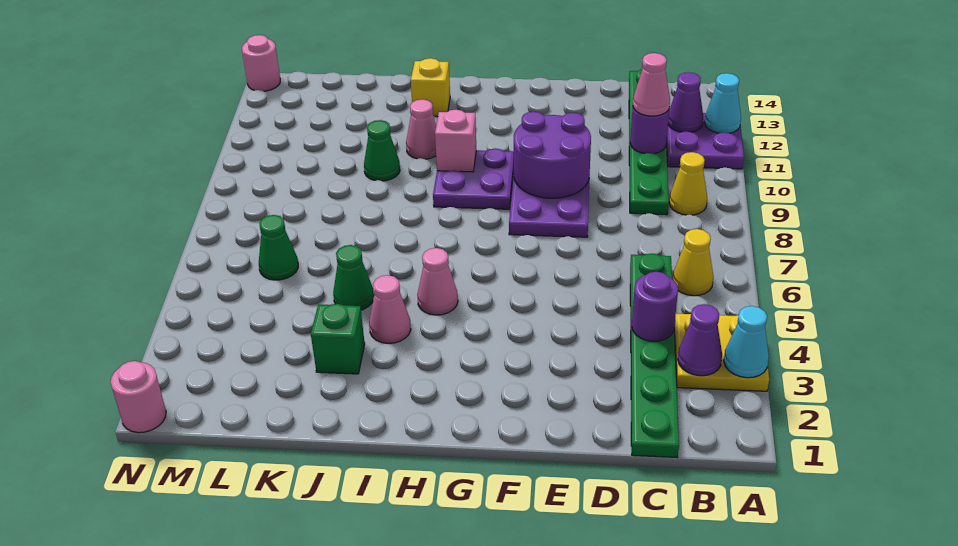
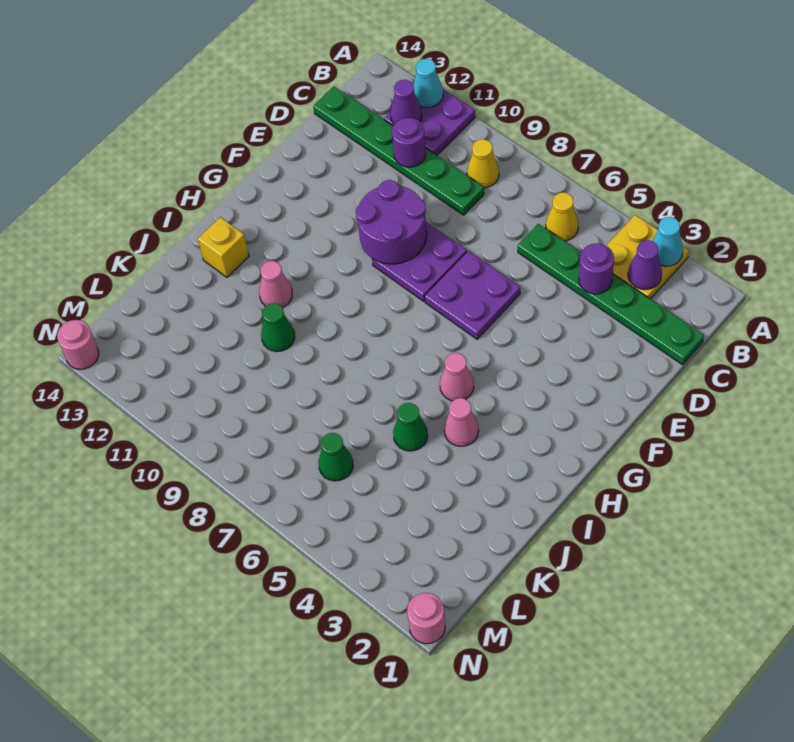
pink 1x1 cone [633,53,670,116] -> none
purple 2x2 plate [433,148,514,209] -> purple 2x2 plate moved to [424,251,520,339]
pink 1x1 brick [435,110,476,172] -> none
green 1x1 brick [311,304,365,374] -> none

